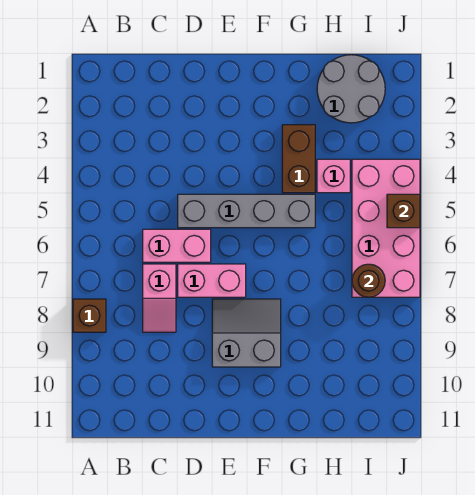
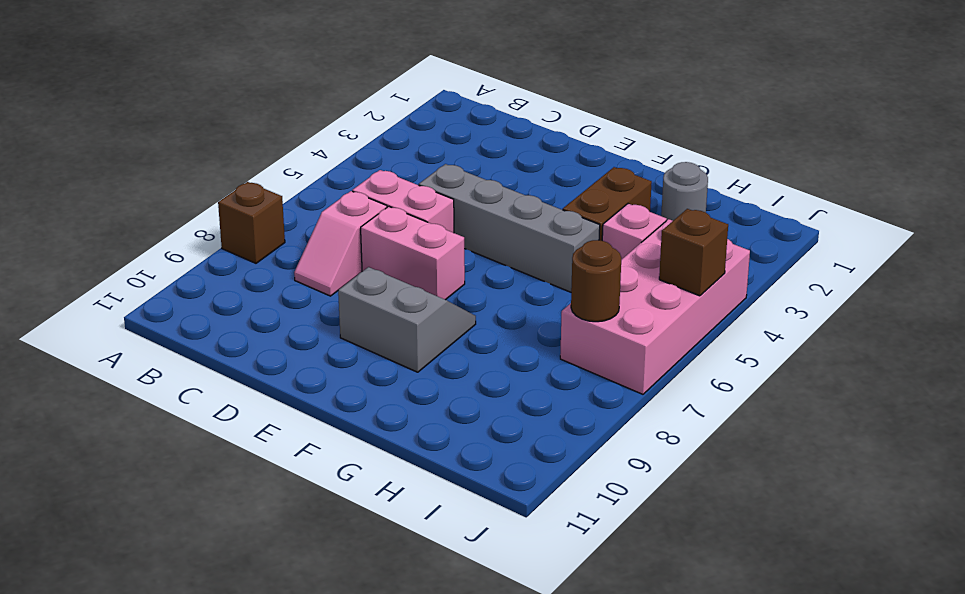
grey 2x2 round brick [317,55,385,123] -> grey 1x1 round brick [661,162,708,221]

